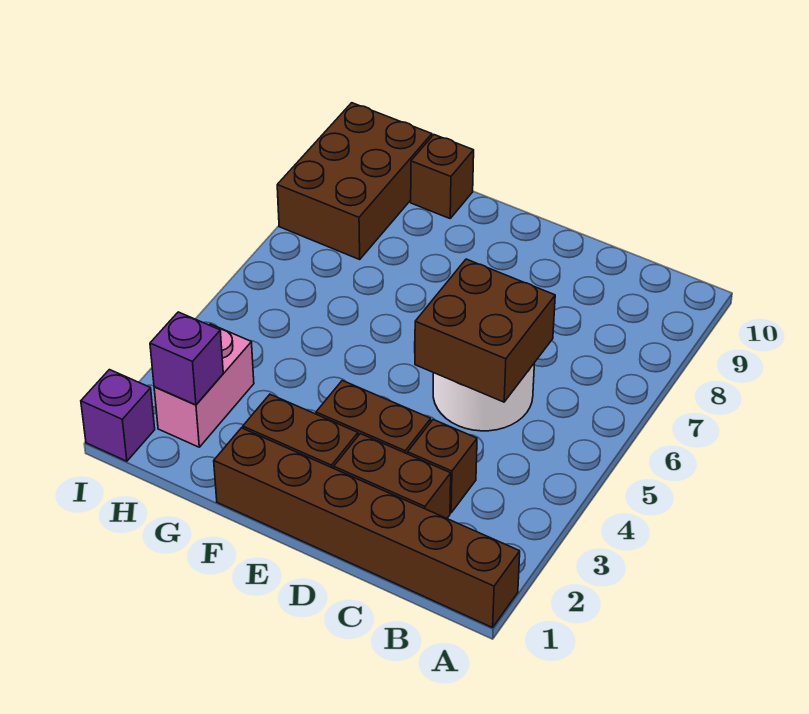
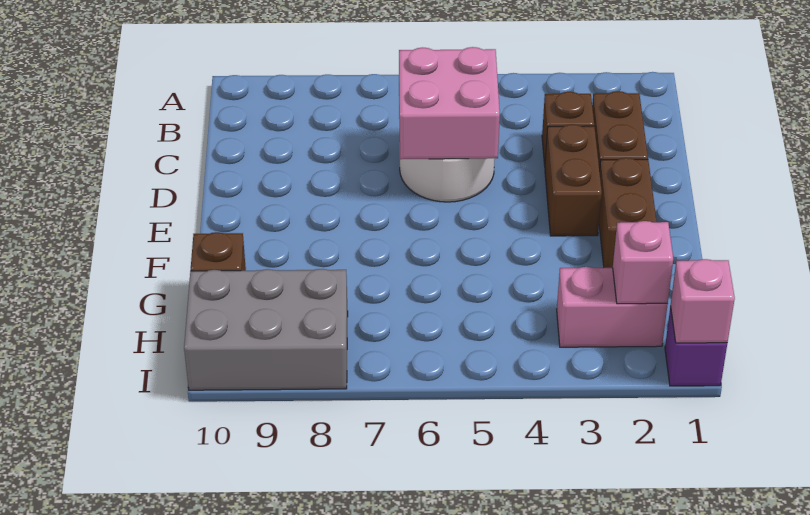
brown 1x6 brick [214,428,520,628] -> none
brown 2x2 brick [415,259,555,402] -> pink 2x2 brick [399,47,500,159]
purple 1x1 brick [150,312,223,405] -> pink 1x1 brick [613,221,673,304]
brown 2x3 brick [277,103,432,259] -> grey 2x3 brick [184,269,348,390]
none -> pink 1x1 brick [671,259,735,343]

